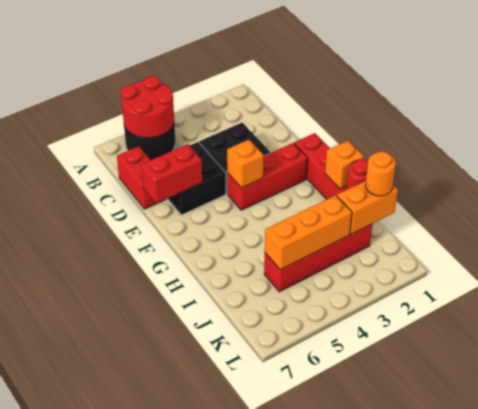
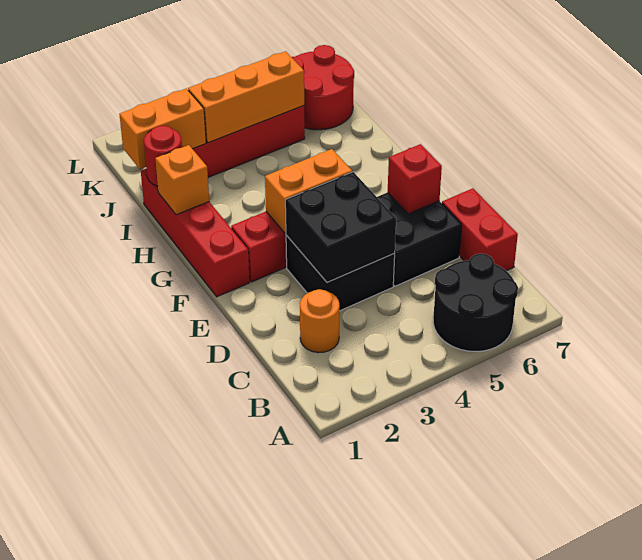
red 2x2 round brick [121,76,174,138] -> red 2x2 round brick moved to [292,45,354,130]
none -> black 2x2 brick [285,172,396,283]
red 1x2 brick [141,144,202,203] -> red 1x1 brick [388,144,442,214]
orange 1x1 brick [227,140,263,188] -> orange 1x2 brick [265,149,352,233]
orange 1x1 round brick [365,152,396,196] -> orange 1x1 round brick moved to [300,289,340,353]

